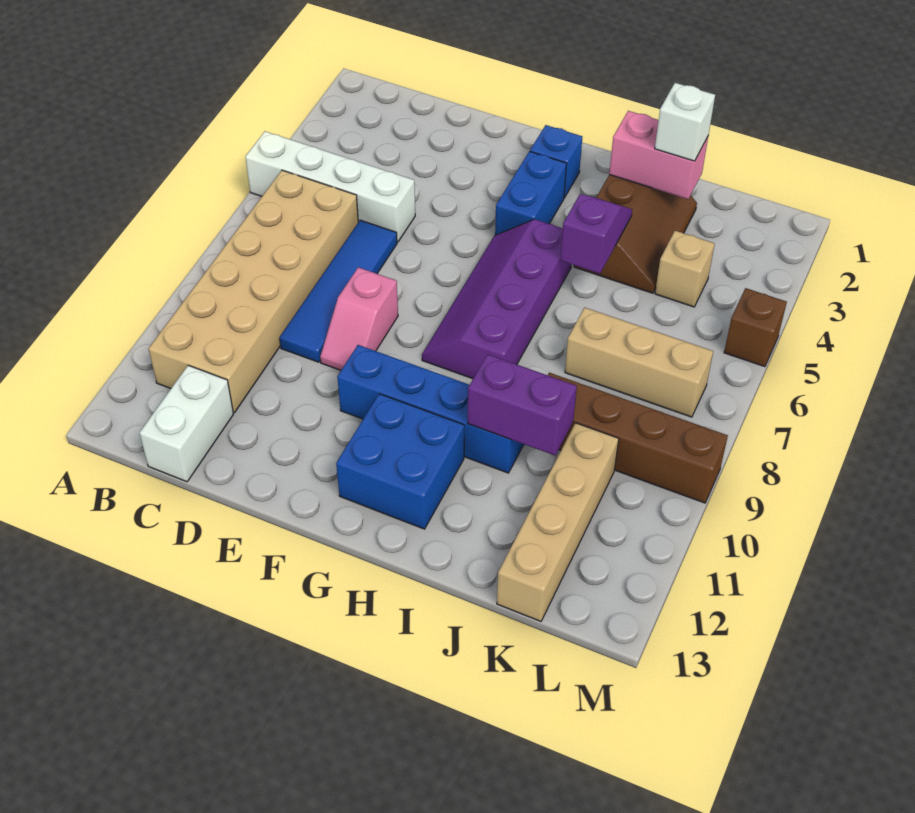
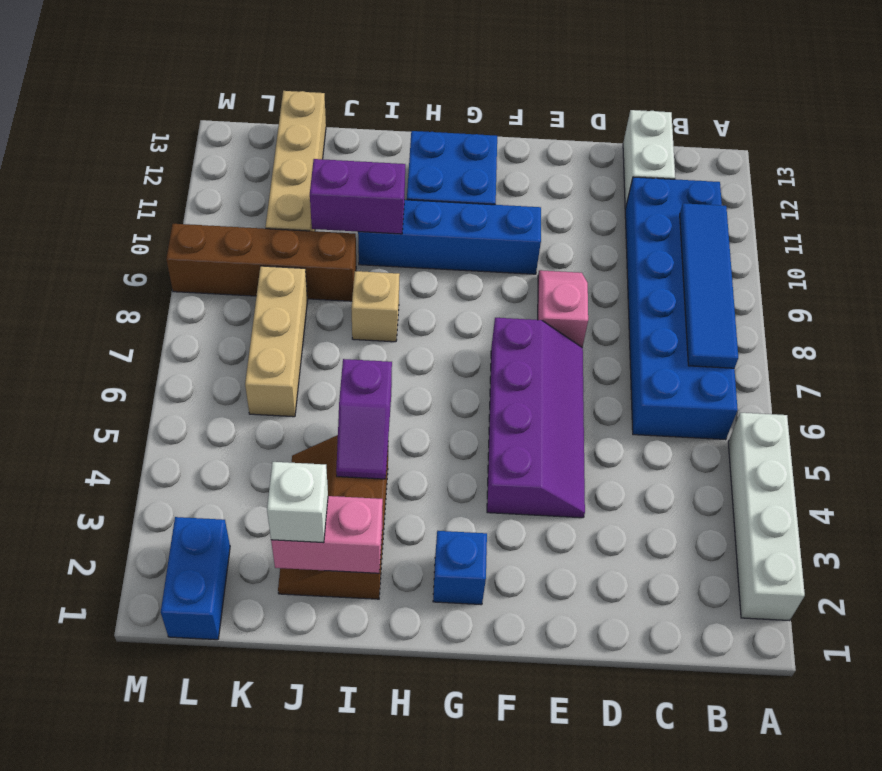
white 1x4 brick [245,131,415,242] -> white 1x4 brick turned to [728,413,805,621]
tan 2x6 brick [149,170,358,413] -> blue 2x6 brick [625,177,738,440]
blue 1x4 tile [280,220,397,362] -> blue 1x4 tile moved to [680,203,738,368]
blue 1x2 brick [495,151,567,235] -> blue 1x2 brick moved to [161,517,230,640]
purple 2x4 slope [422,219,571,379] -> purple 2x4 slope moved to [487,318,585,518]
tan 1x3 brick [565,308,713,417] -> tan 1x3 brick turned to [245,266,308,417]
tan 1x1 brick [655,231,715,307] -> tan 1x1 brick moved to [351,271,400,342]
brown 1x1 brick [724,288,787,367] -> none

